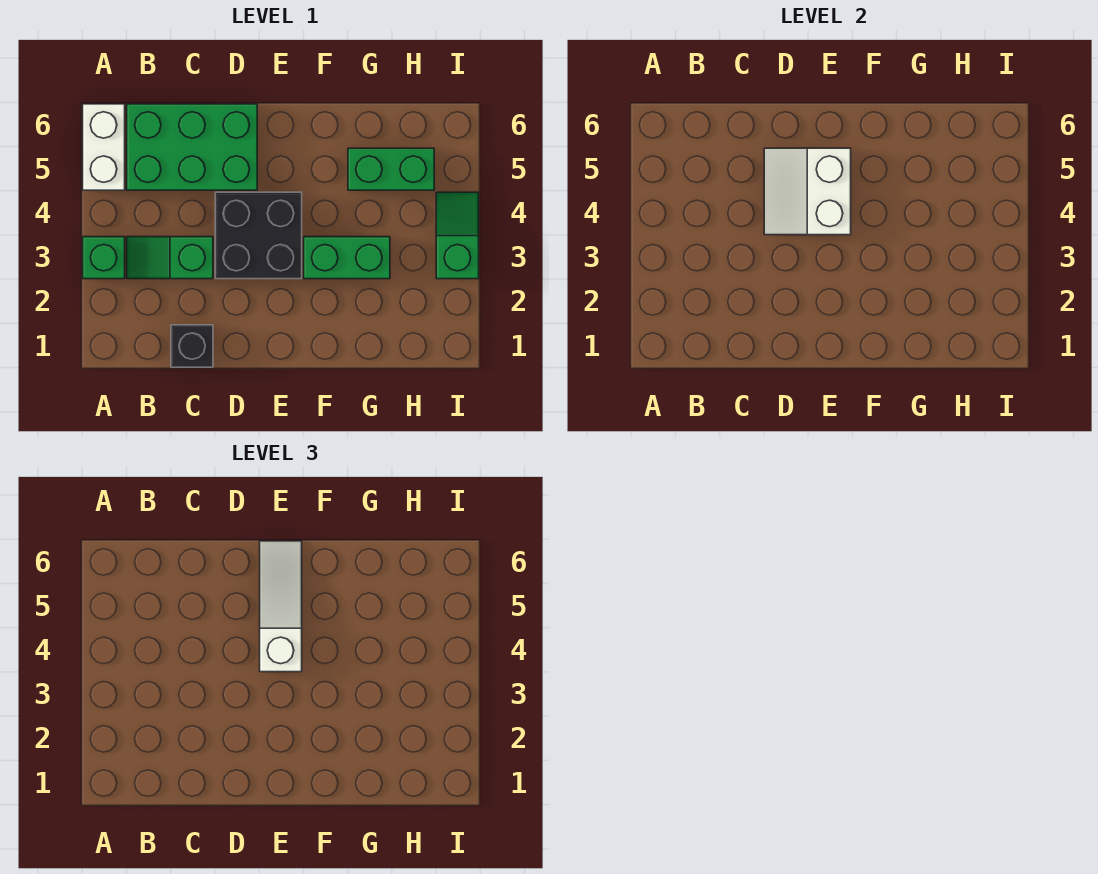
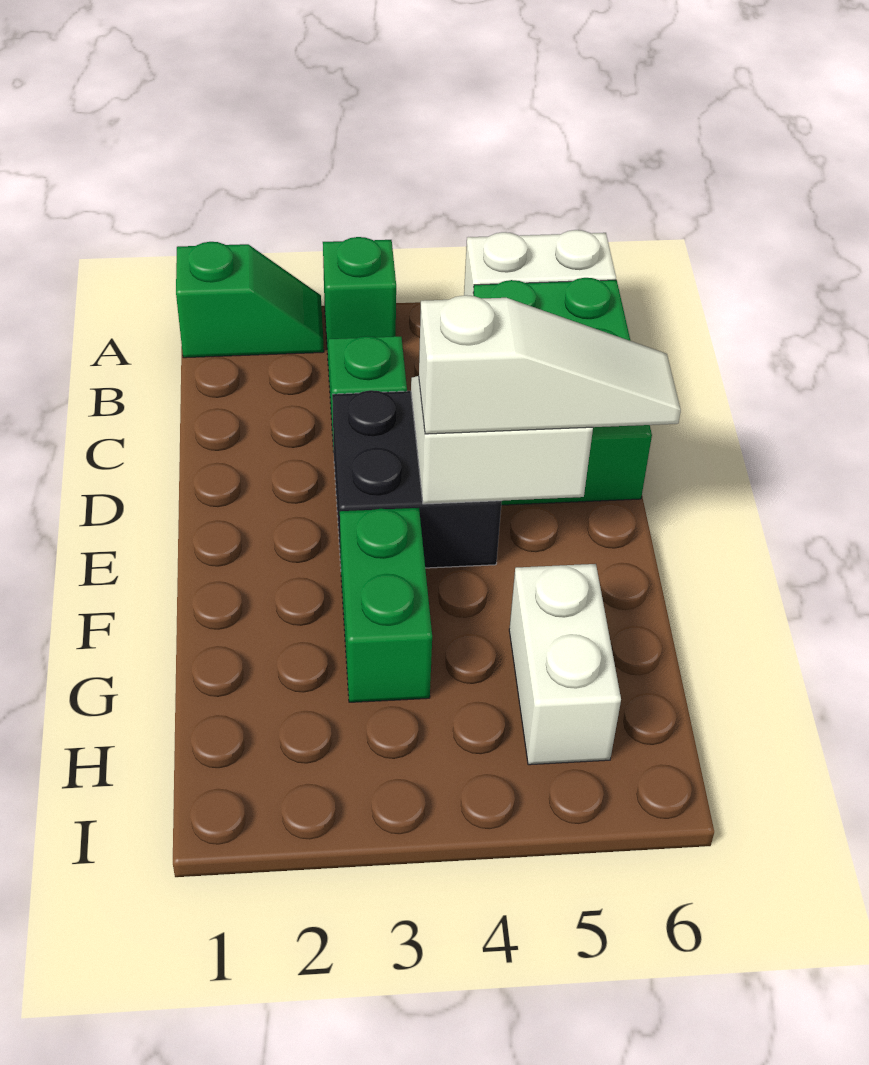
black 1x1 brick [171,325,213,367] -> none
green 1x2 brick [348,148,434,190] -> white 1x2 brick [509,564,621,765]
green 1x2 slope [436,192,479,279] -> green 1x2 slope moved to [176,242,324,358]

